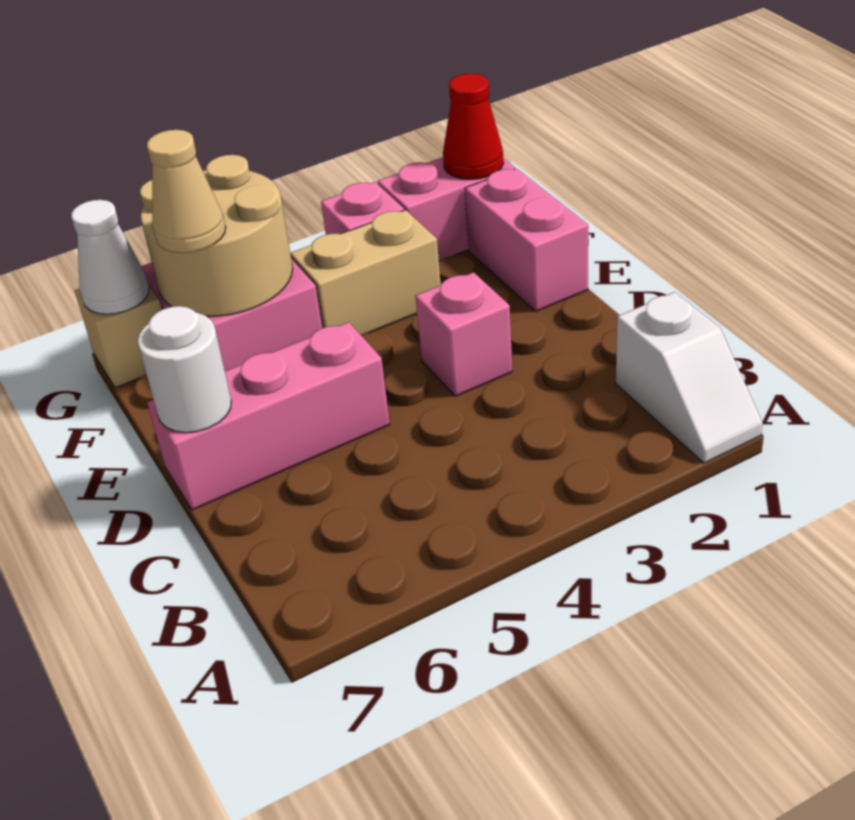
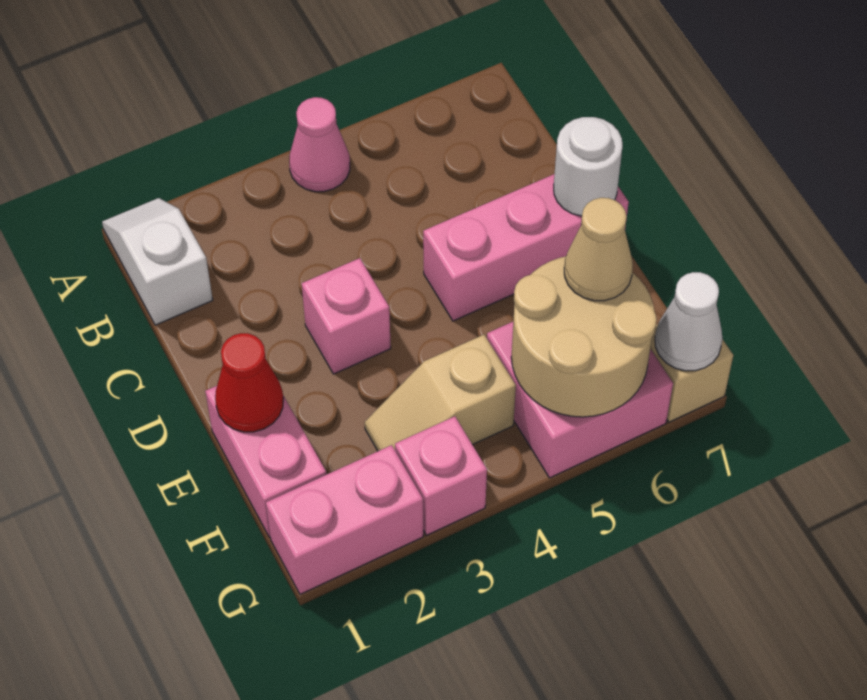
none -> pink 1x1 cone [289,97,350,192]
tan 1x2 brick [290,210,441,335] -> tan 1x2 slope [365,335,516,451]
red 1x1 cone [443,74,504,179] -> red 1x1 cone moved to [215,333,283,432]

